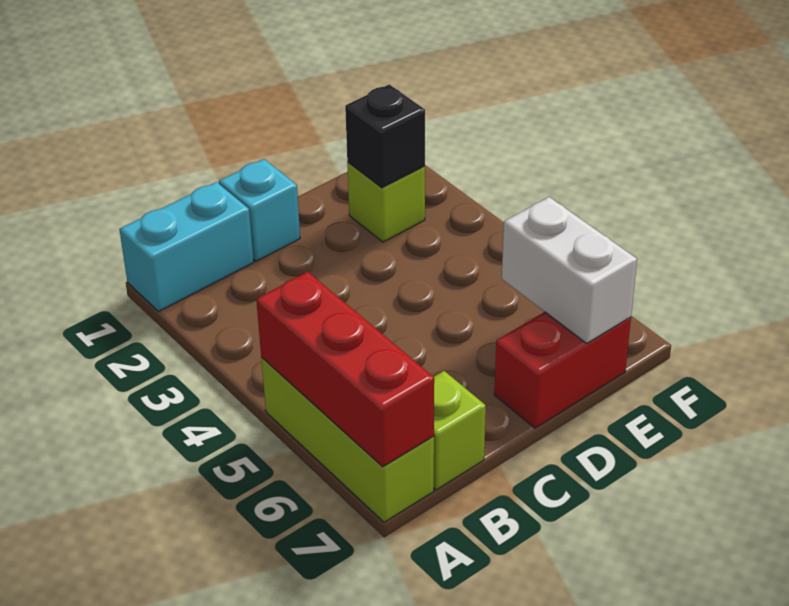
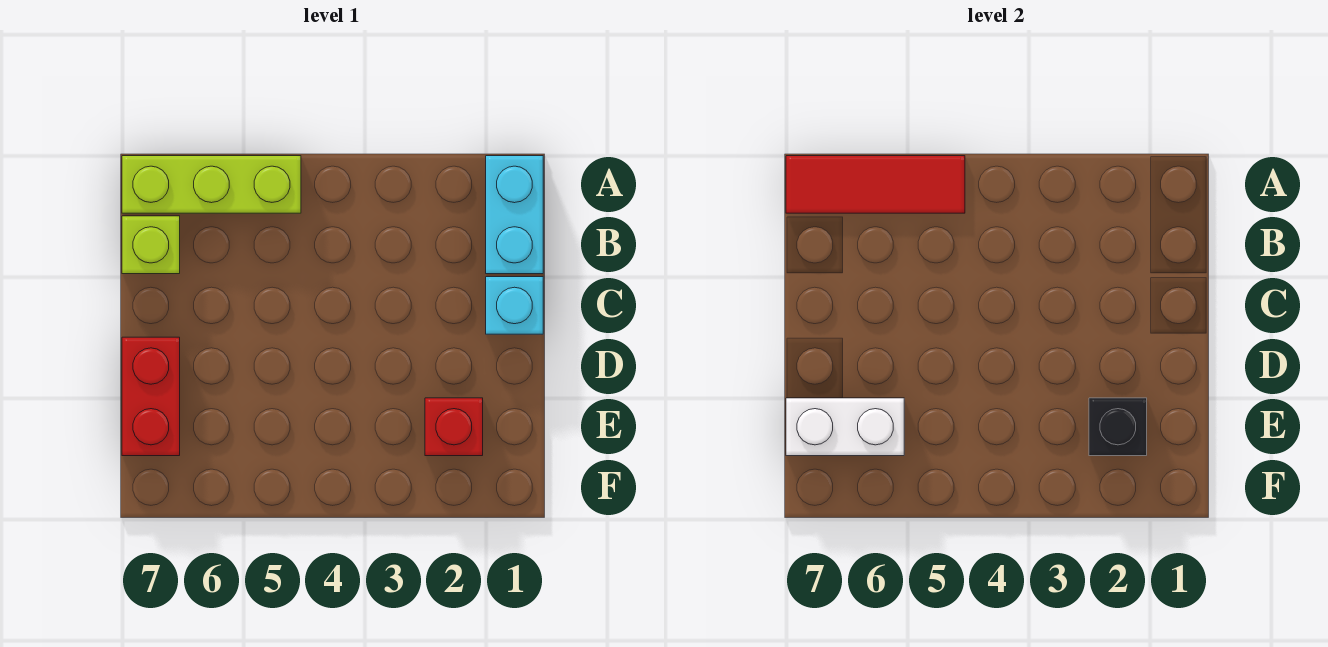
red 1x3 brick [256,272,434,467] -> red 1x3 tile [786,156,965,213]
lime 1x1 brick [347,162,425,242] -> red 1x1 brick [425,398,483,456]

